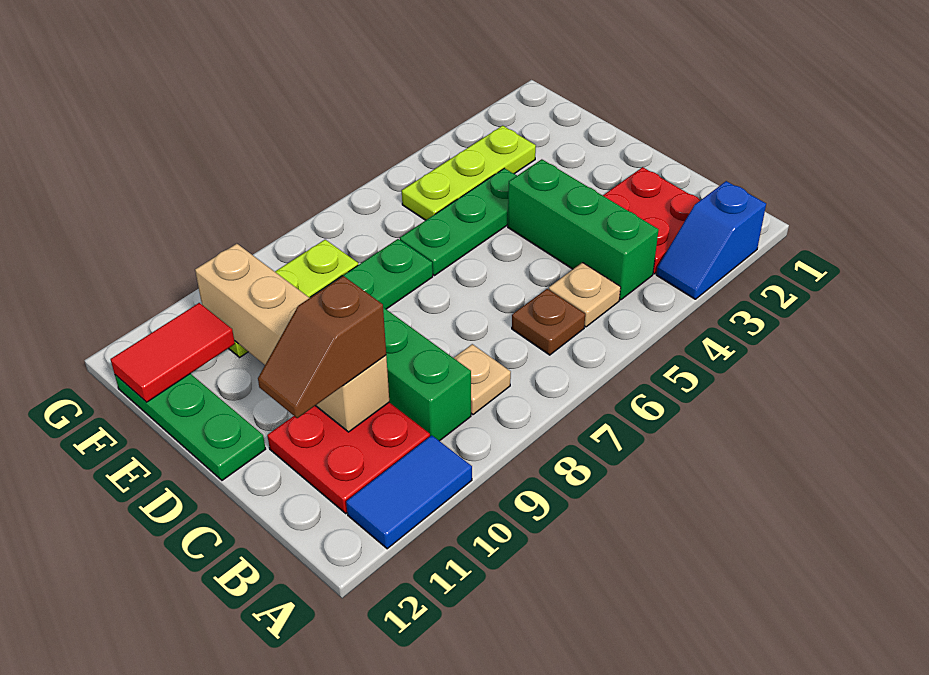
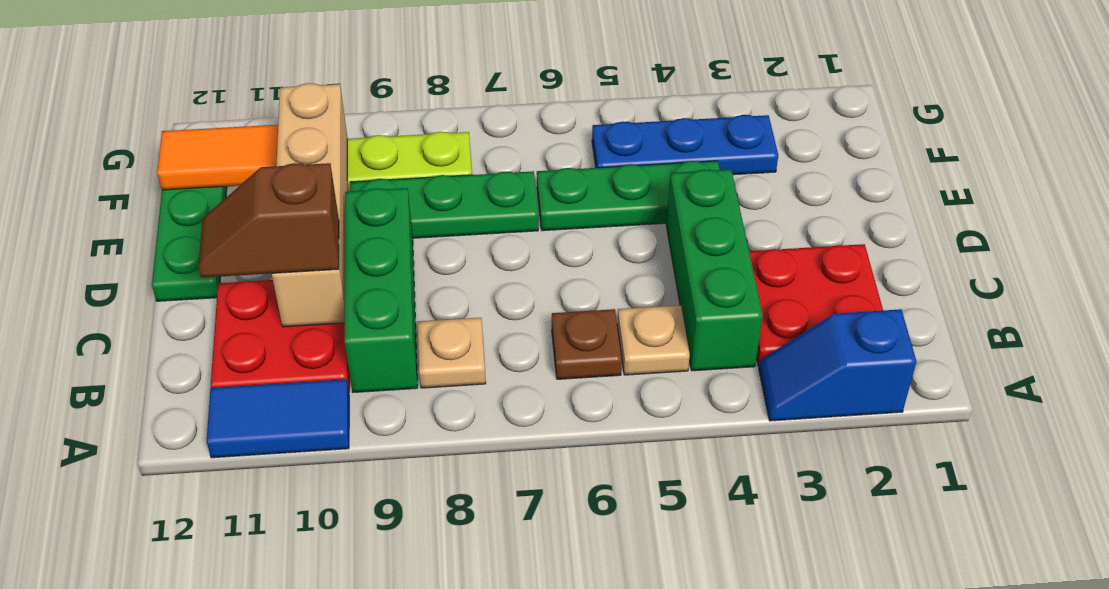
lime 1x3 plate [402,126,536,220] -> blue 1x3 plate [592,115,778,175]
red 1x2 tile [111,303,235,402] -> orange 1x2 tile [157,125,278,190]

